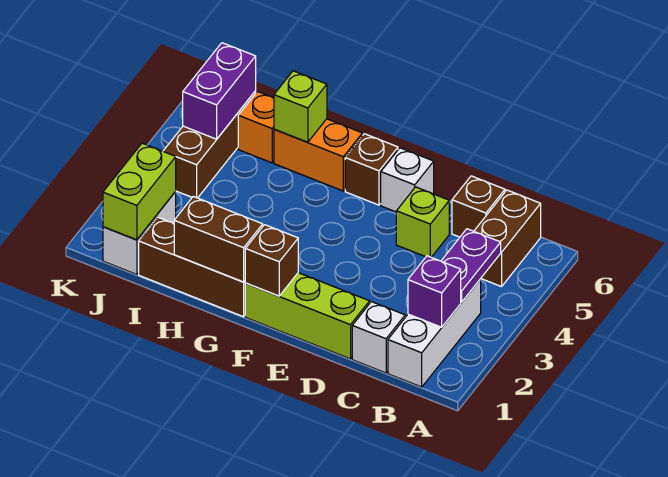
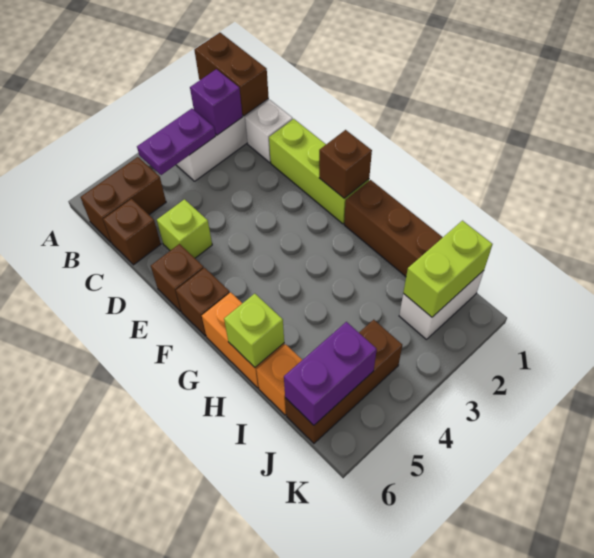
white 1x1 brick [381,148,434,212] -> brown 1x1 brick [151,244,204,311]
brown 1x2 brick [174,197,263,282] -> brown 1x2 brick moved to [195,33,269,116]

